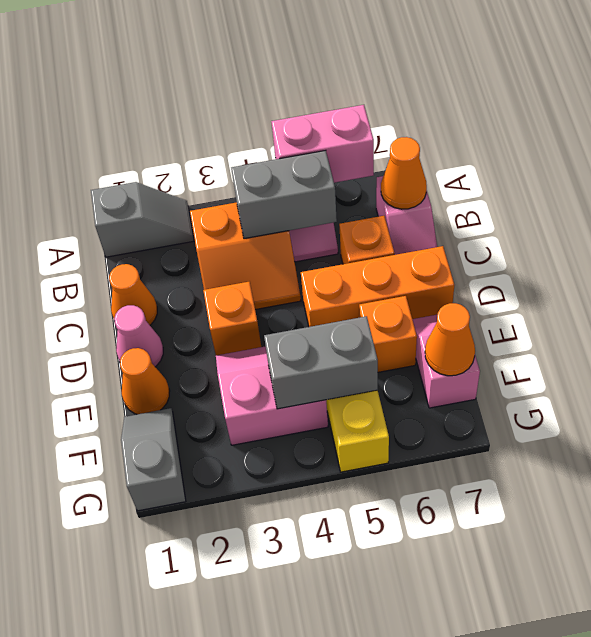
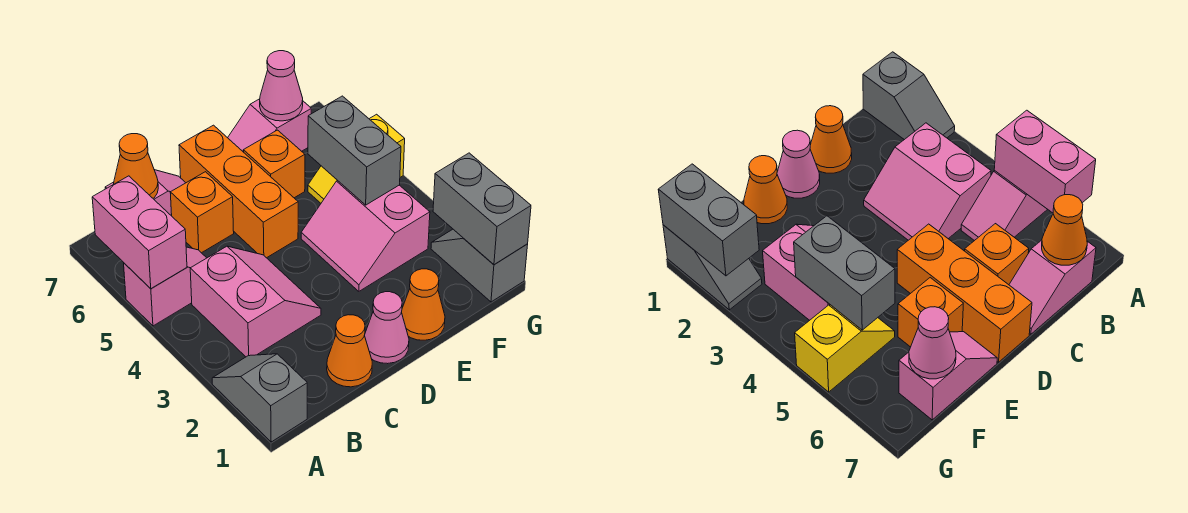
orange 2x2 slope [190,202,301,310] -> pink 2x2 slope [190,246,321,357]
grey 1x2 brick [231,151,337,239] -> grey 1x2 brick moved to [433,153,531,265]
orange 1x1 brick [203,282,261,355] -> none
grey 1x2 slope [121,408,186,511] -> grey 1x2 slope turned to [431,229,528,302]
orange 1x1 cone [425,303,475,376] -> pink 1x1 cone [260,51,303,121]

